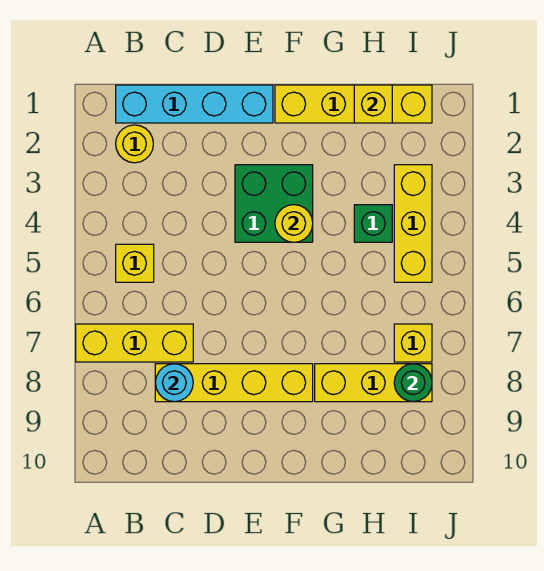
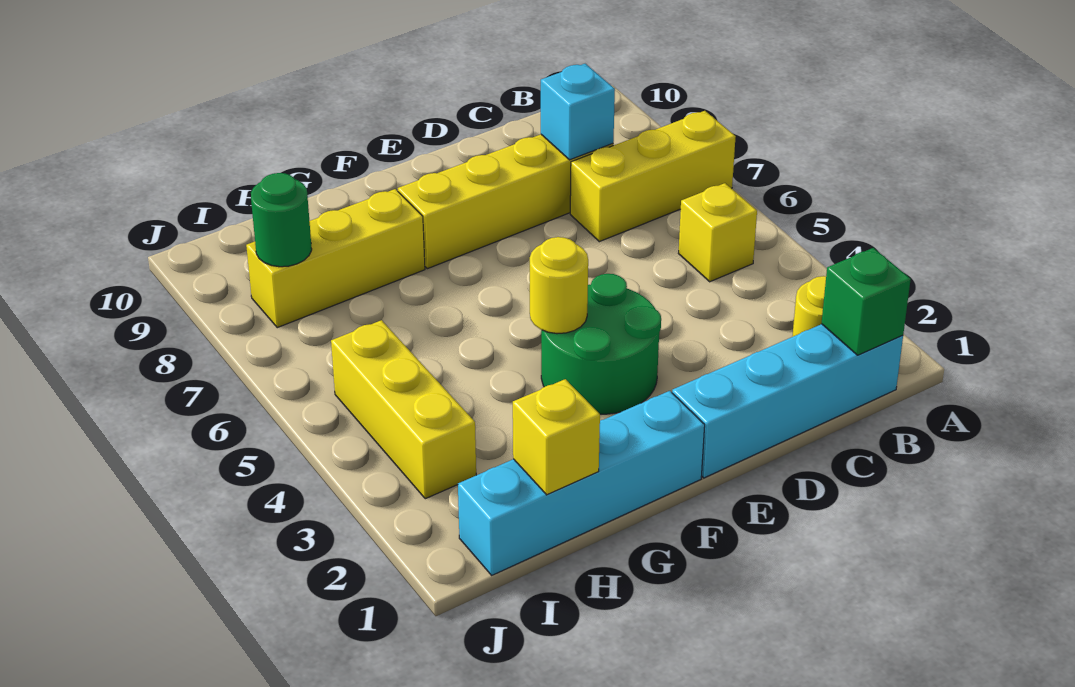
cyan 1x1 round brick [155,364,193,402] -> cyan 1x1 brick [541,64,615,160]
green 2x2 brick [235,165,313,242] -> green 2x2 round brick [541,274,661,414]
yellow 1x4 brick [275,85,432,123] -> cyan 1x4 brick [458,391,705,575]
green 1x1 brick [354,205,392,242] -> green 1x1 brick moved to [821,248,911,355]
yellow 1x1 brick [394,324,432,362] -> none

